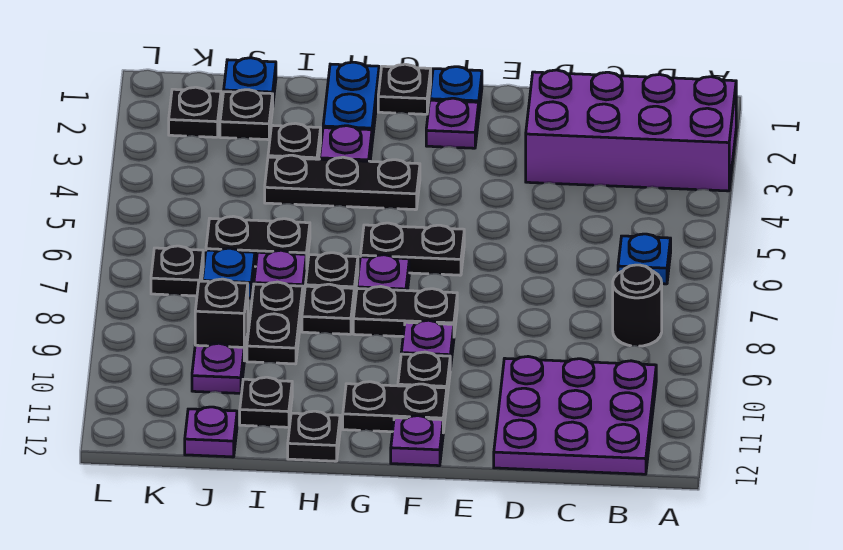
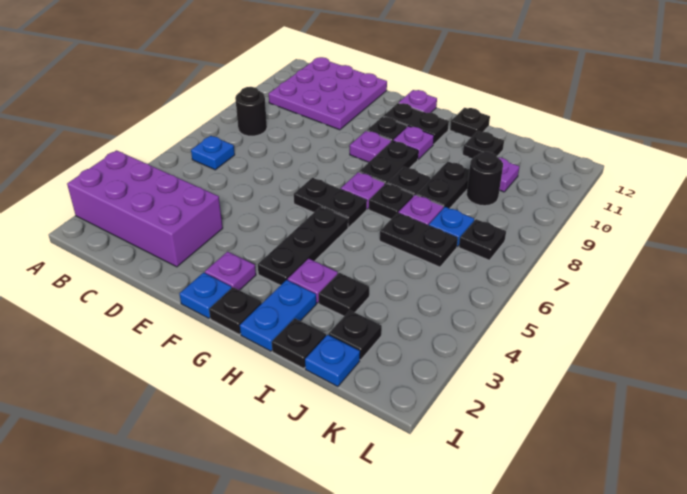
black 1x2 plate [353,286,457,337] -> black 1x2 plate turned to [359,141,418,184]
black 1x3 plate [265,155,420,210] -> black 1x3 plate turned to [258,207,348,285]
black 1x1 brick [195,279,248,361] -> black 1x1 round brick [467,152,503,206]
purple 1x1 plate [185,407,237,457] -> purple 1x1 plate moved to [393,126,434,159]
black 1x1 plate [169,87,221,137] -> black 1x1 plate moved to [272,318,326,368]

